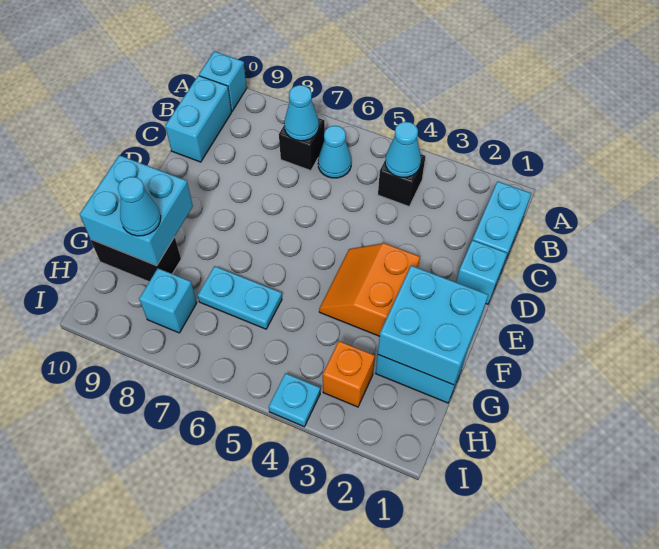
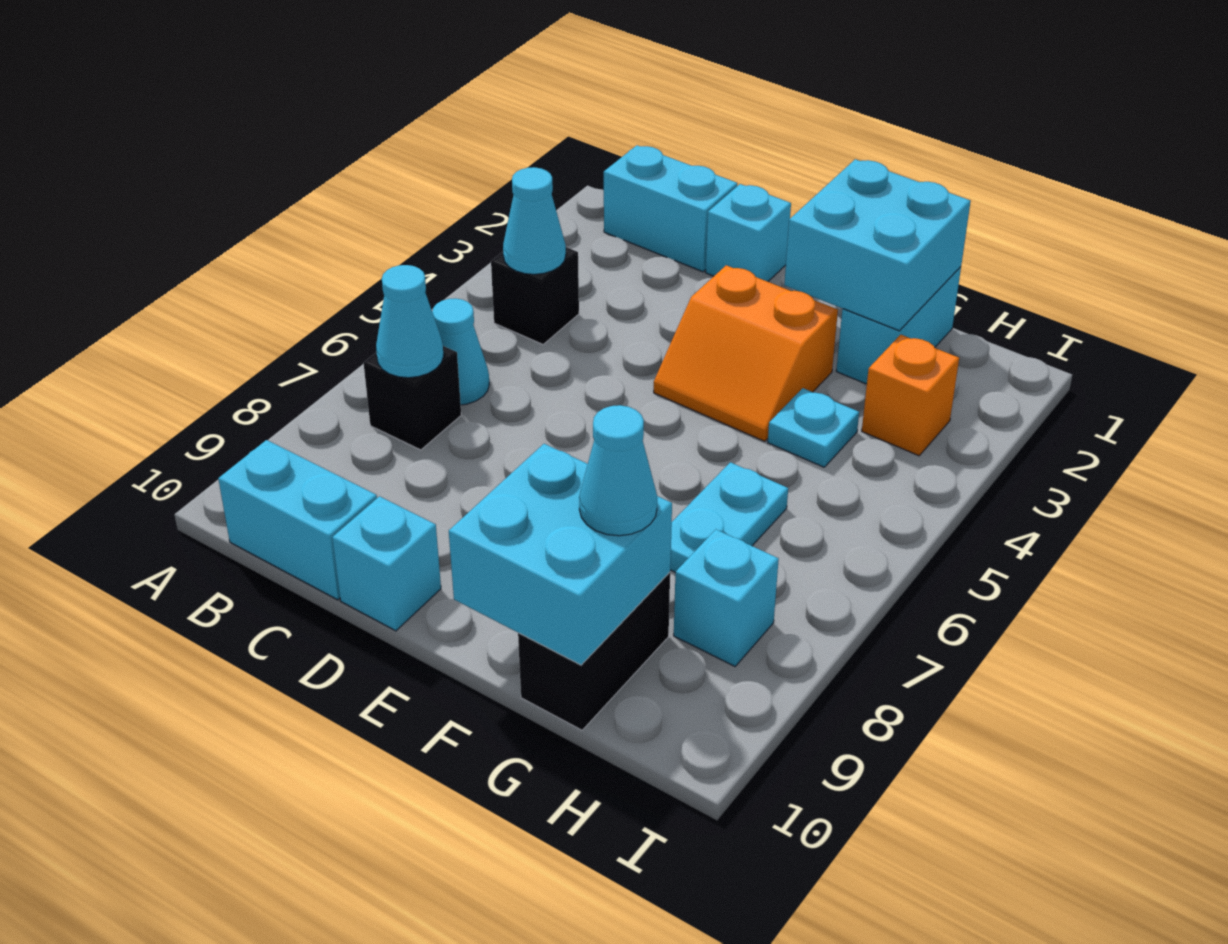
cyan 1x1 brick [199,51,247,111] -> cyan 1x1 brick moved to [332,496,441,631]
cyan 1x1 plate [269,373,320,427] -> cyan 1x1 plate moved to [768,388,859,467]

